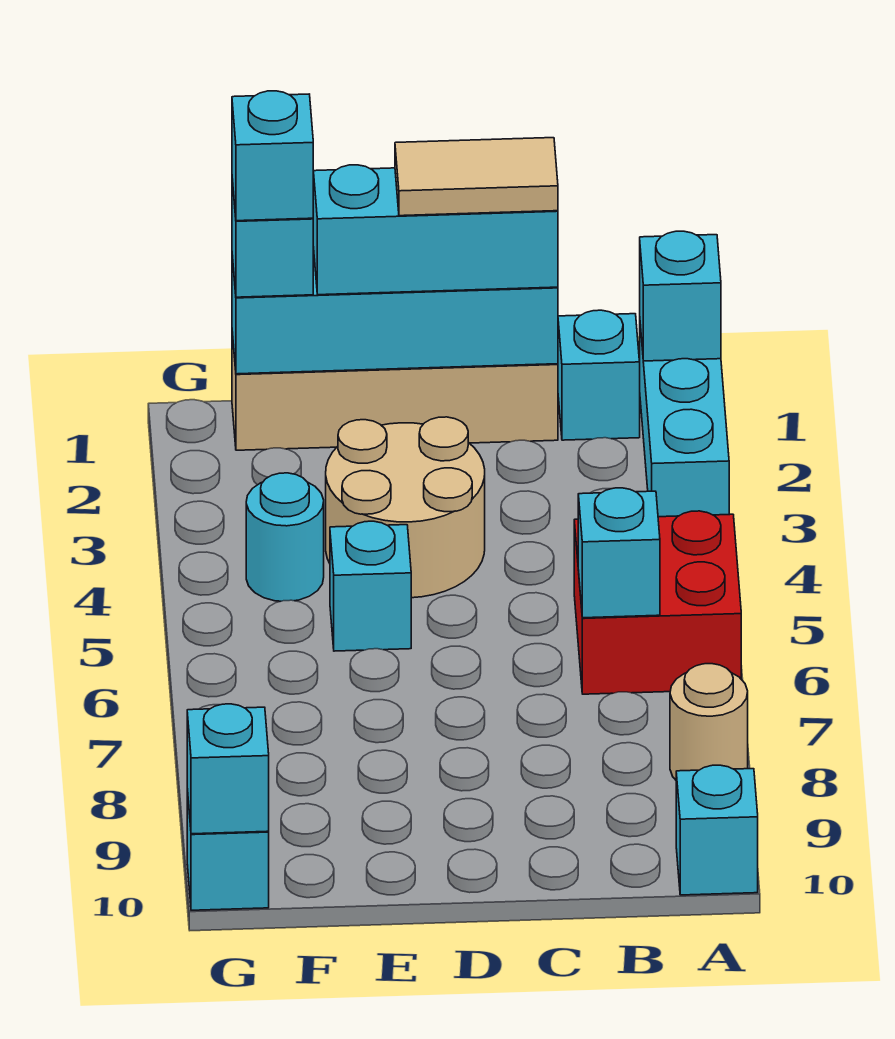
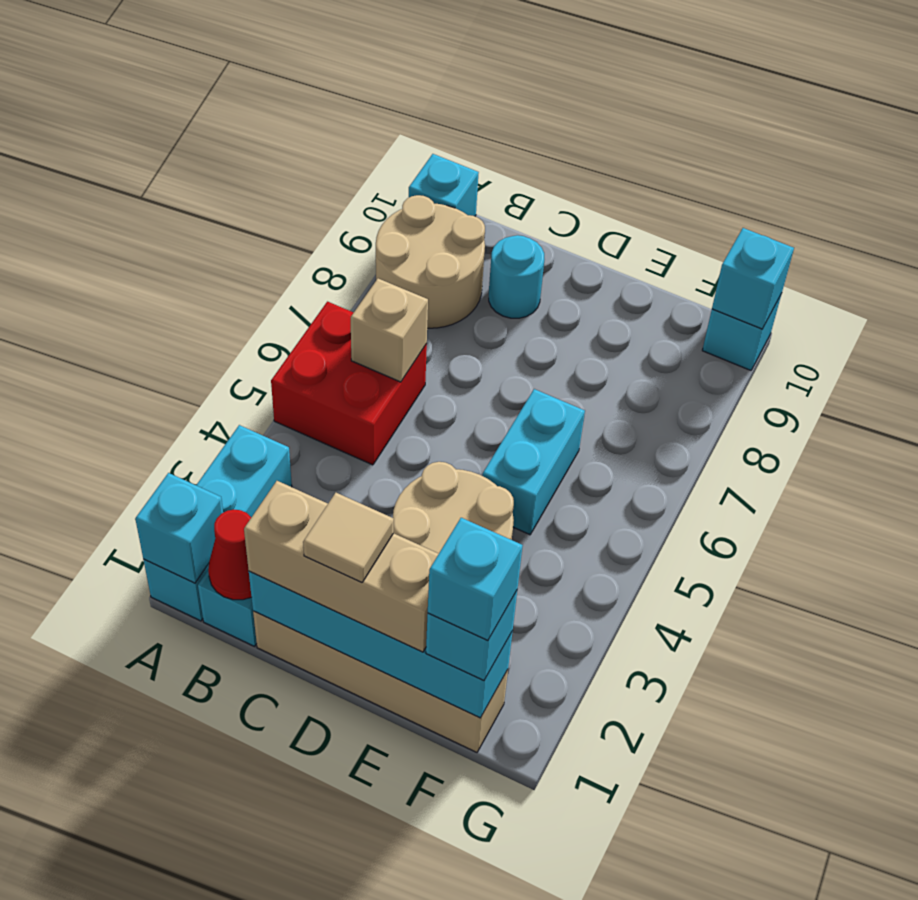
tan 1x1 round brick [670,664,748,780] -> tan 2x2 round brick [376,195,485,328]
none -> red 1x1 cone [208,510,251,600]
cyan 1x1 brick [578,488,660,618] -> tan 1x1 brick [351,278,428,382]
cyan 1x3 brick [313,165,558,295] -> tan 1x3 brick [244,481,438,652]
tan 1x2 tile [395,138,558,216] -> tan 1x1 tile [303,493,394,582]
cyan 1x1 brick [330,521,411,651] -> cyan 1x2 brick [483,389,585,535]
cyan 1x1 round brick [246,473,324,601] -> cyan 1x1 round brick moved to [489,235,545,318]

